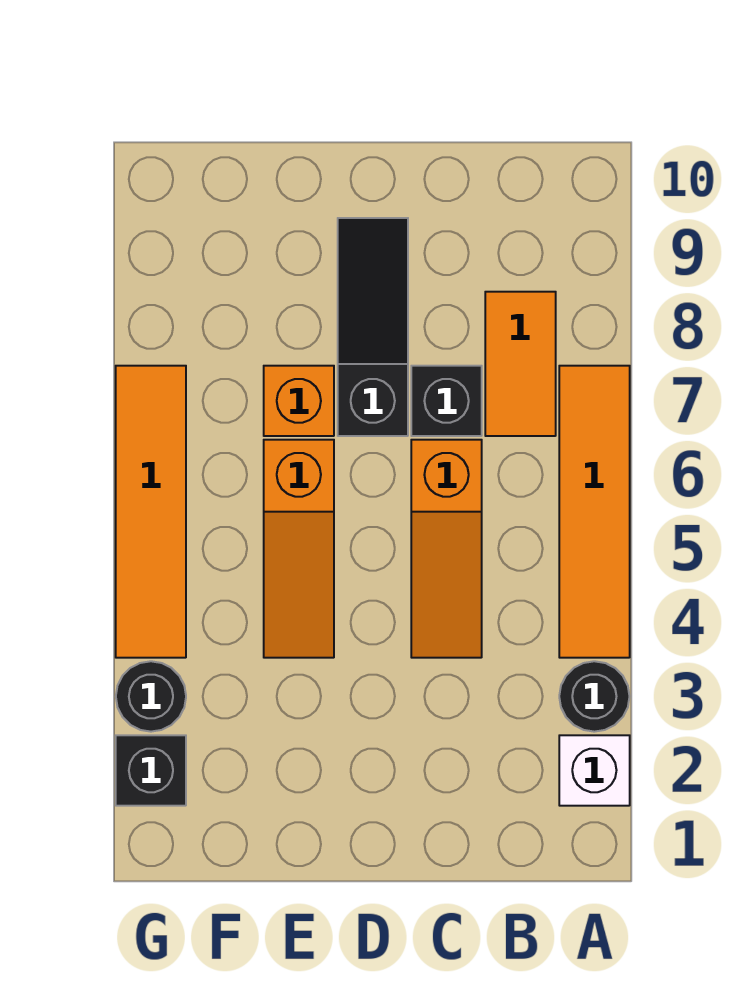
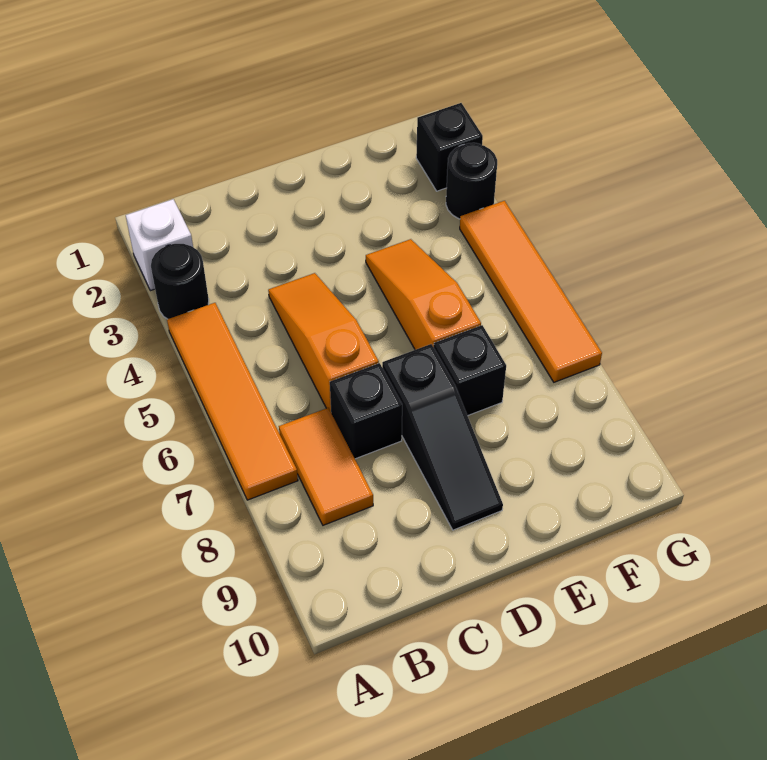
orange 1x1 brick [264,366,334,436] -> black 1x1 brick [434,325,506,416]

